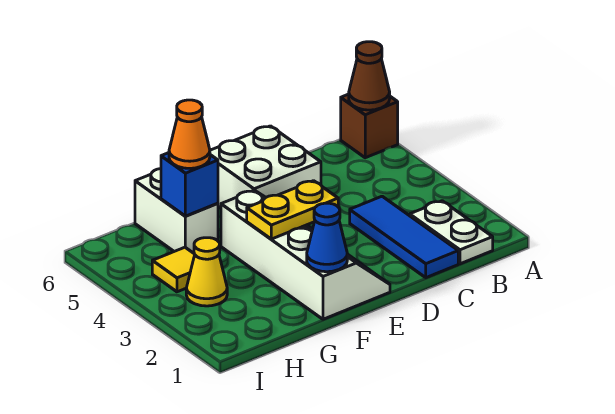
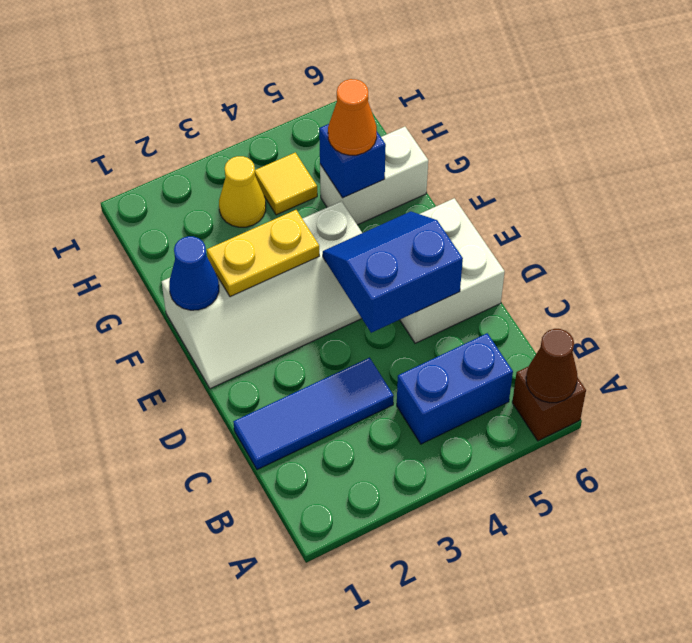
white 1x2 plate [410,201,493,264] -> none
none -> blue 1x2 brick [397,333,513,444]
none -> blue 2x2 slope [323,211,463,333]
yellow 1x2 plate [247,181,338,239] -> yellow 1x2 plate turned to [207,210,319,297]

